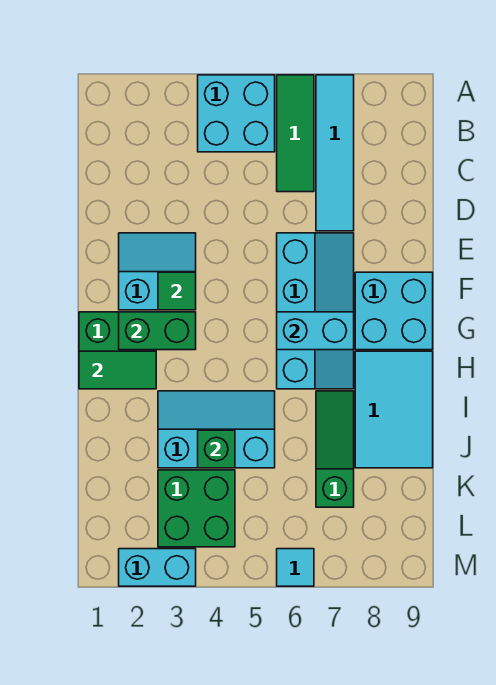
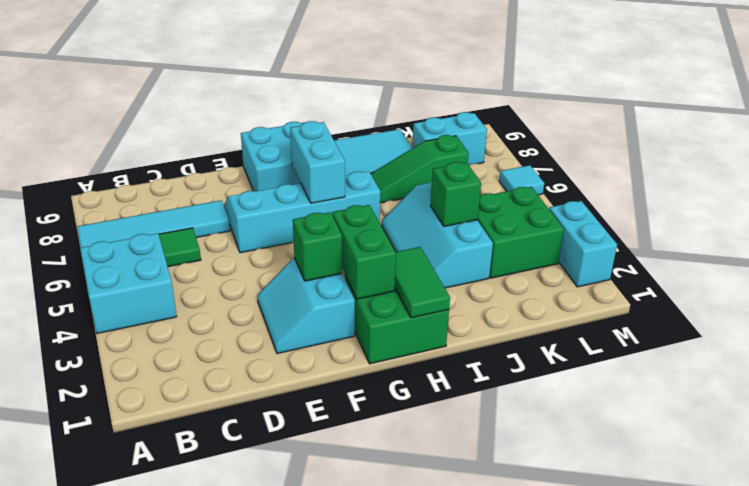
green 1x1 tile [158,272,196,310] -> green 1x1 brick [293,212,342,281]
none -> cyan 1x2 brick [413,112,487,165]

